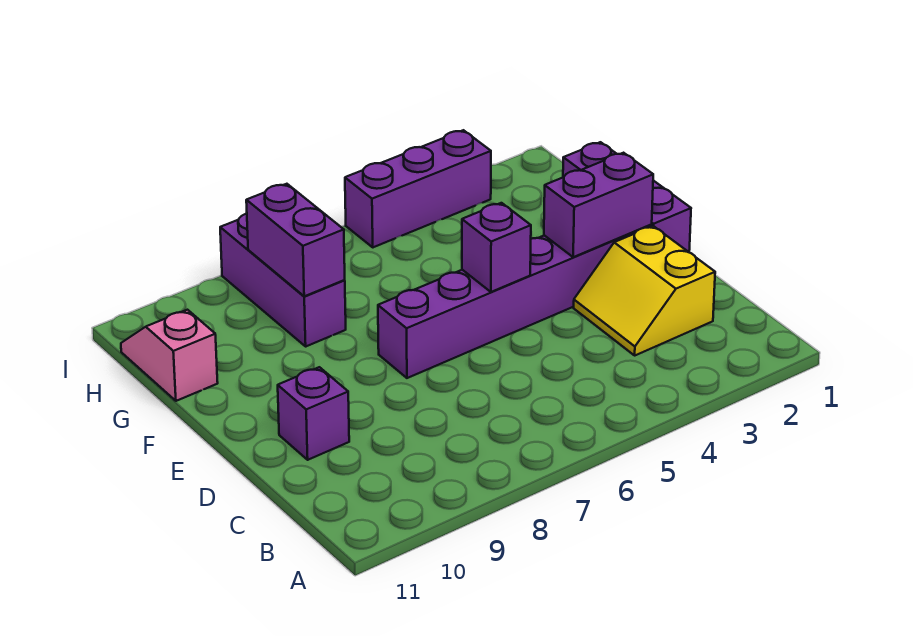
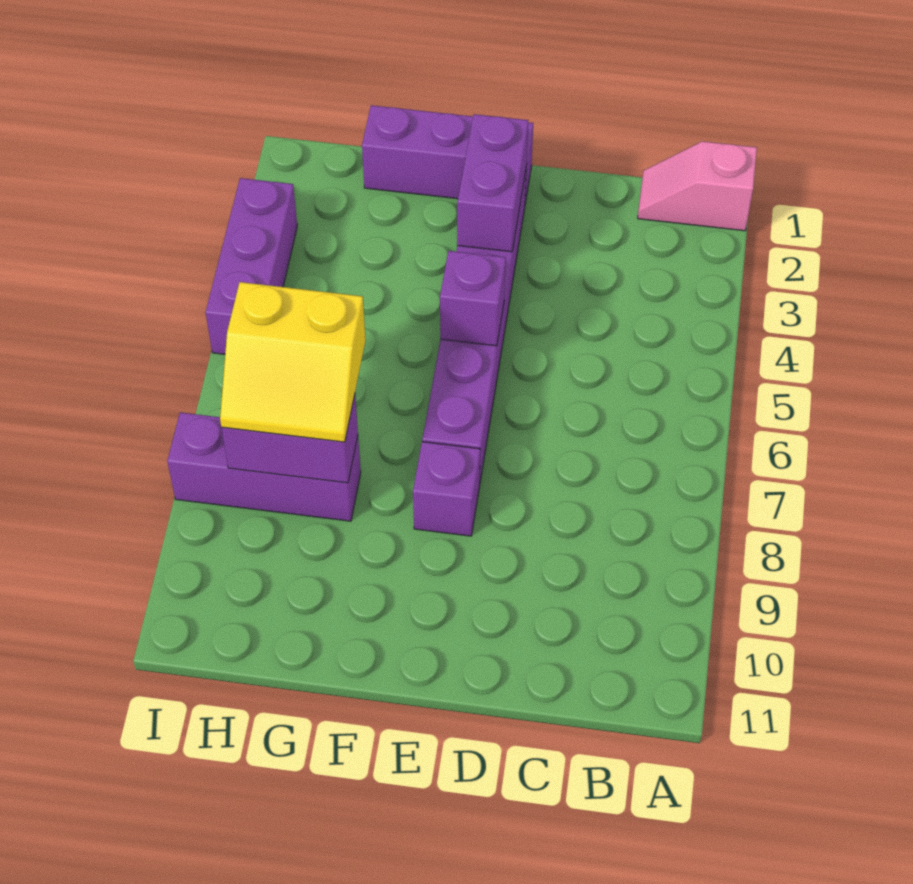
yellow 2x2 slope [574,226,715,355] -> yellow 2x2 slope moved to [220,282,366,442]
purple 1x1 brick [278,367,349,460] -> purple 1x1 brick moved to [413,442,480,536]
pink 1x2 slope [121,310,218,401] -> pink 1x2 slope moved to [638,141,757,231]

